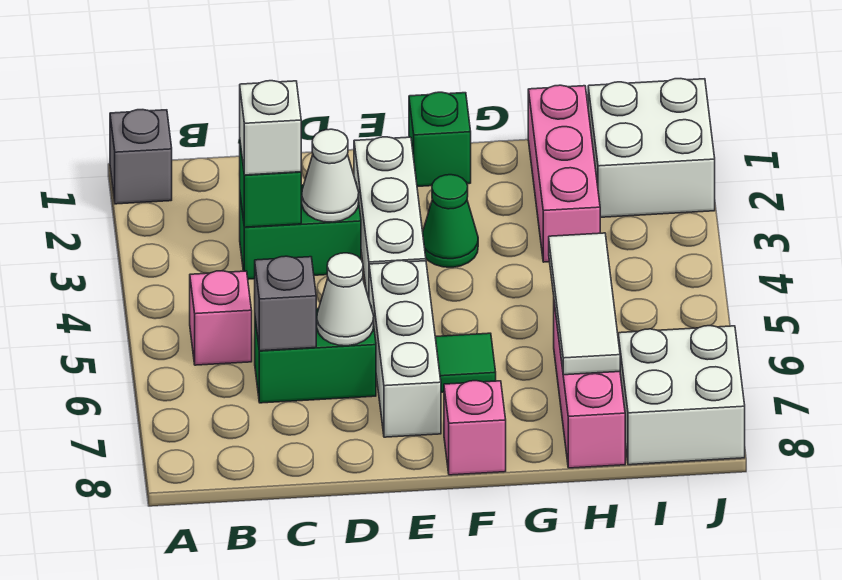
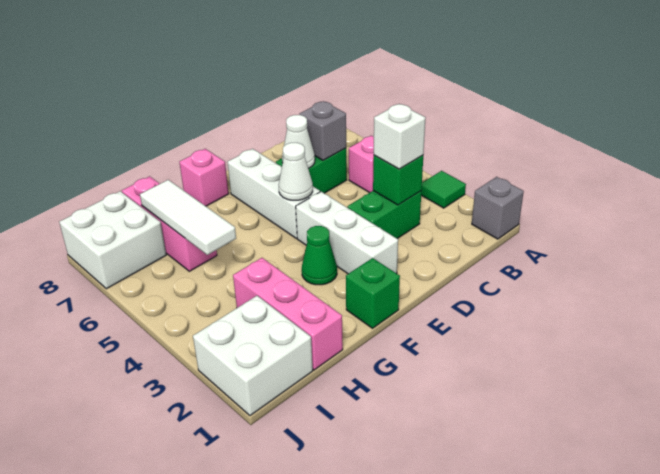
white 1x1 cone [302,129,359,222] -> white 1x1 cone moved to [279,143,313,200]
green 1x1 tile [435,333,496,393] -> green 1x1 tile moved to [421,171,466,208]

